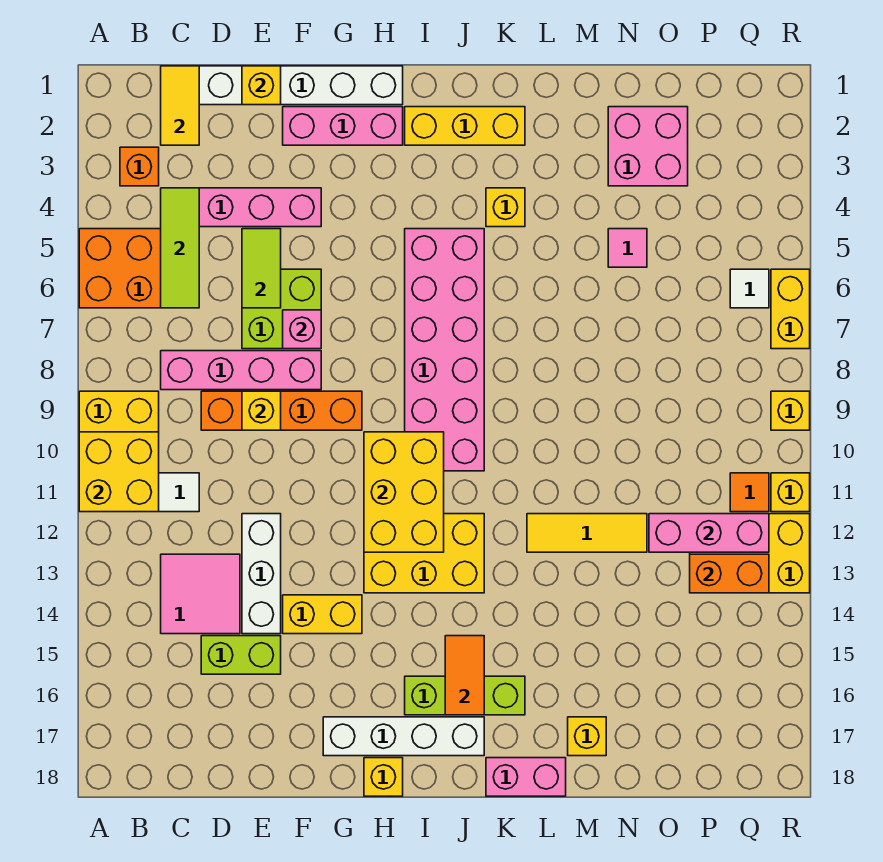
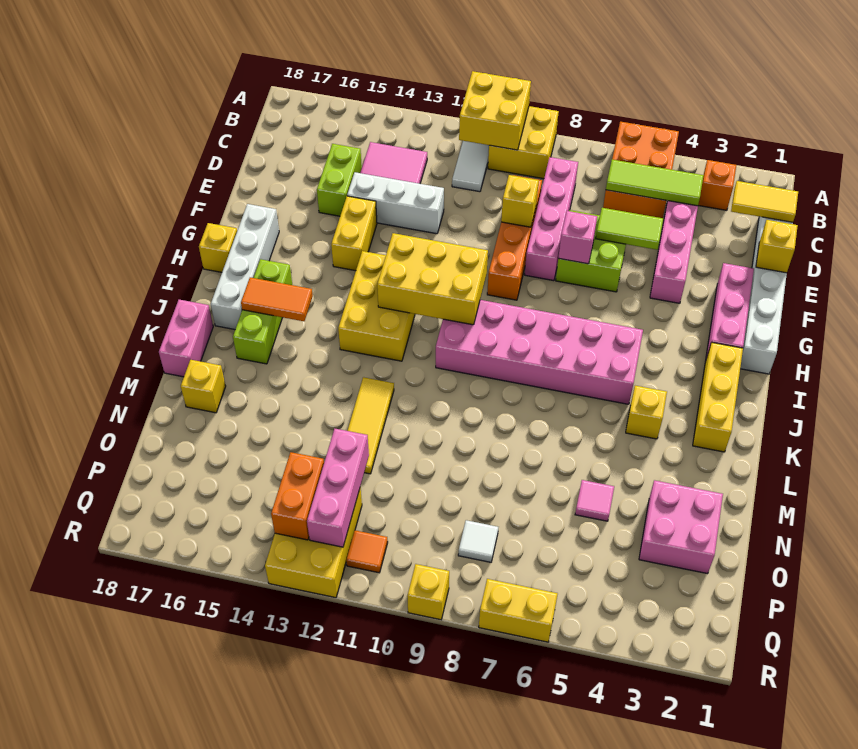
white 1x1 tile [730,269,769,308] -> white 1x1 tile moved to [458,520,498,562]
yellow 1x1 brick [771,473,810,512] -> none

